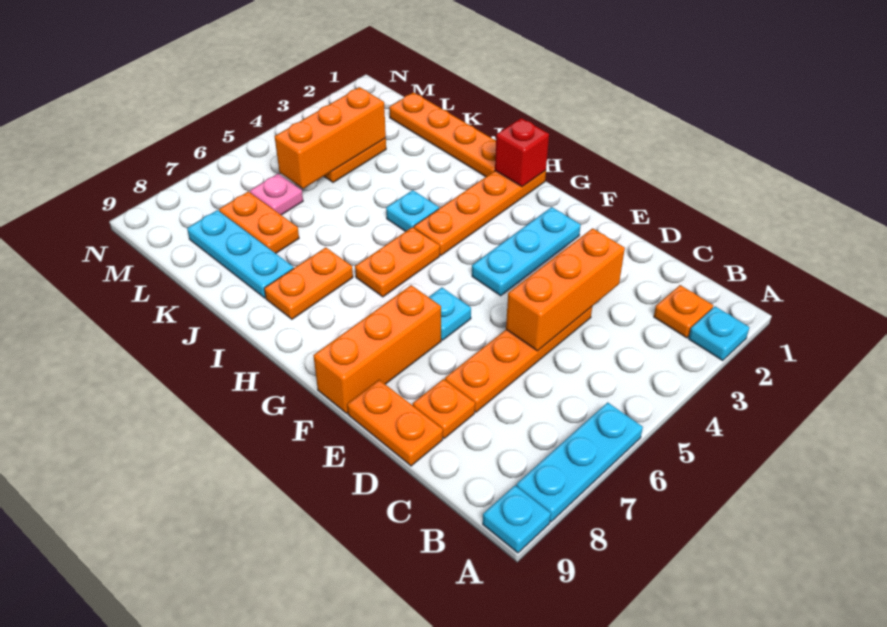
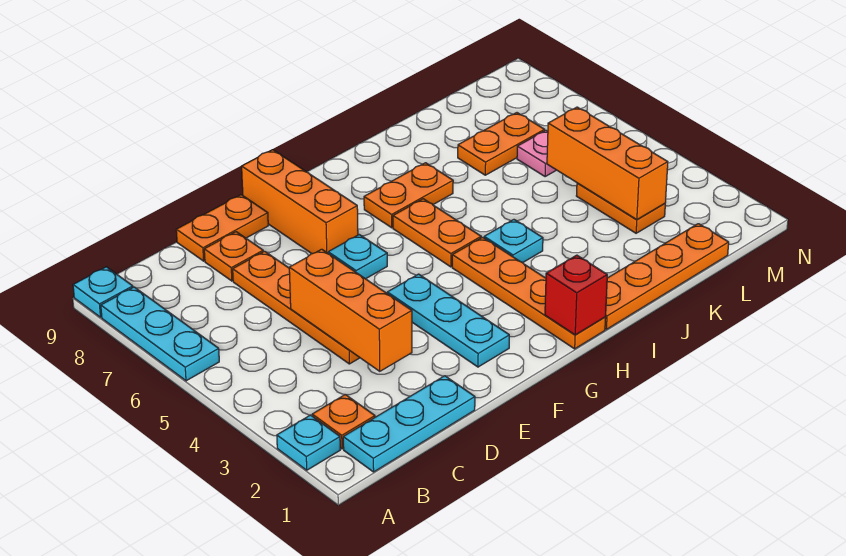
orange 1x2 plate [264,247,353,319] -> orange 1x2 plate turned to [364,163,453,228]
cyan 1x3 plate [187,210,294,298] -> cyan 1x3 plate moved to [343,376,475,472]

